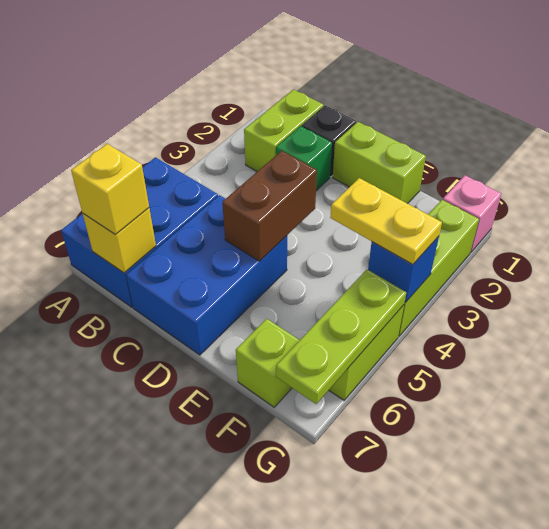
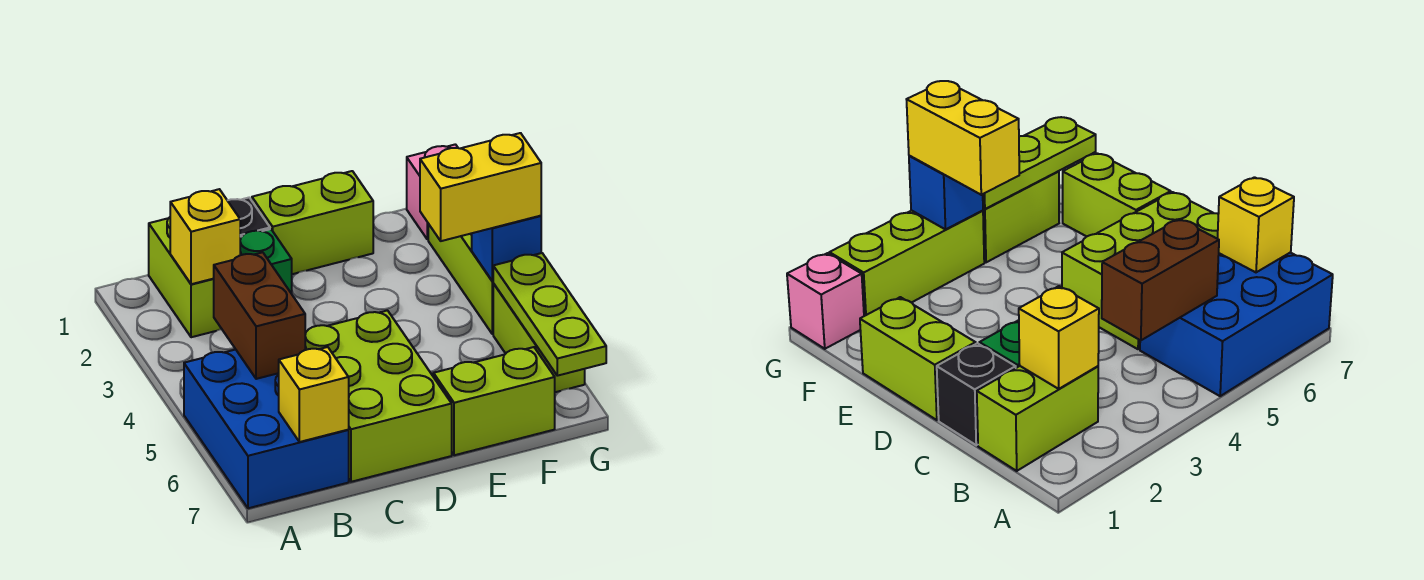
yellow 1x1 brick [71,144,149,234] -> yellow 1x1 brick moved to [170,189,240,284]
blue 2x3 brick [126,195,287,355] -> lime 2x3 brick [305,310,452,482]
brown 1x2 brick [222,151,317,261] -> brown 1x2 brick moved to [214,252,305,379]
yellow 1x2 plate [330,178,442,264] -> yellow 1x2 brick [420,133,541,241]
lime 1x1 brick [236,319,300,407] -> lime 1x2 brick [433,347,555,455]

